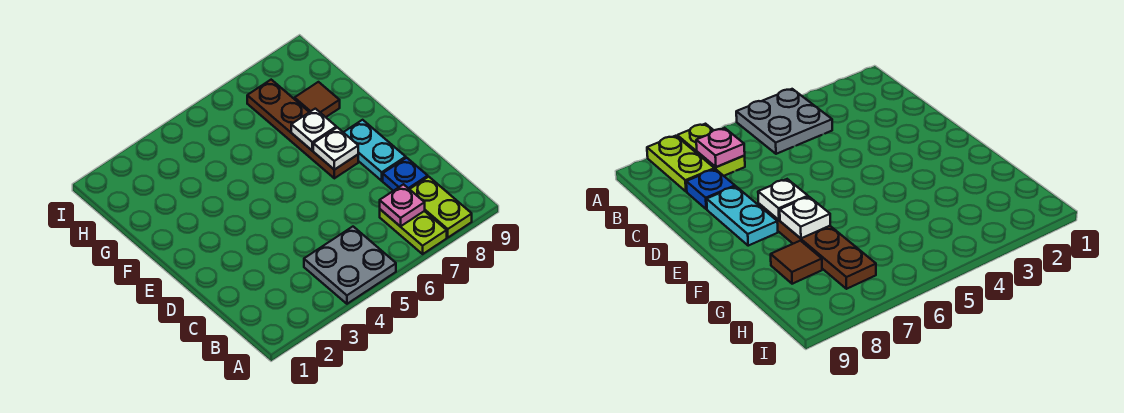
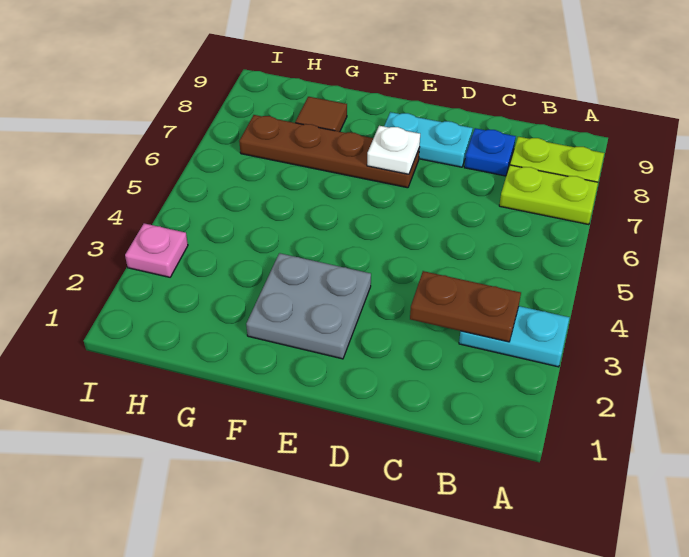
none -> cyan 1x2 plate [459,306,570,367]
grey 2x2 plate [304,227,396,304] -> grey 2x2 plate moved to [246,253,371,359]
none -> brown 1x2 plate [410,271,521,342]
pink 1x1 plate [380,184,425,226] -> pink 1x1 plate moved to [125,223,188,277]
white 1x1 plate [291,109,336,150] -> none

